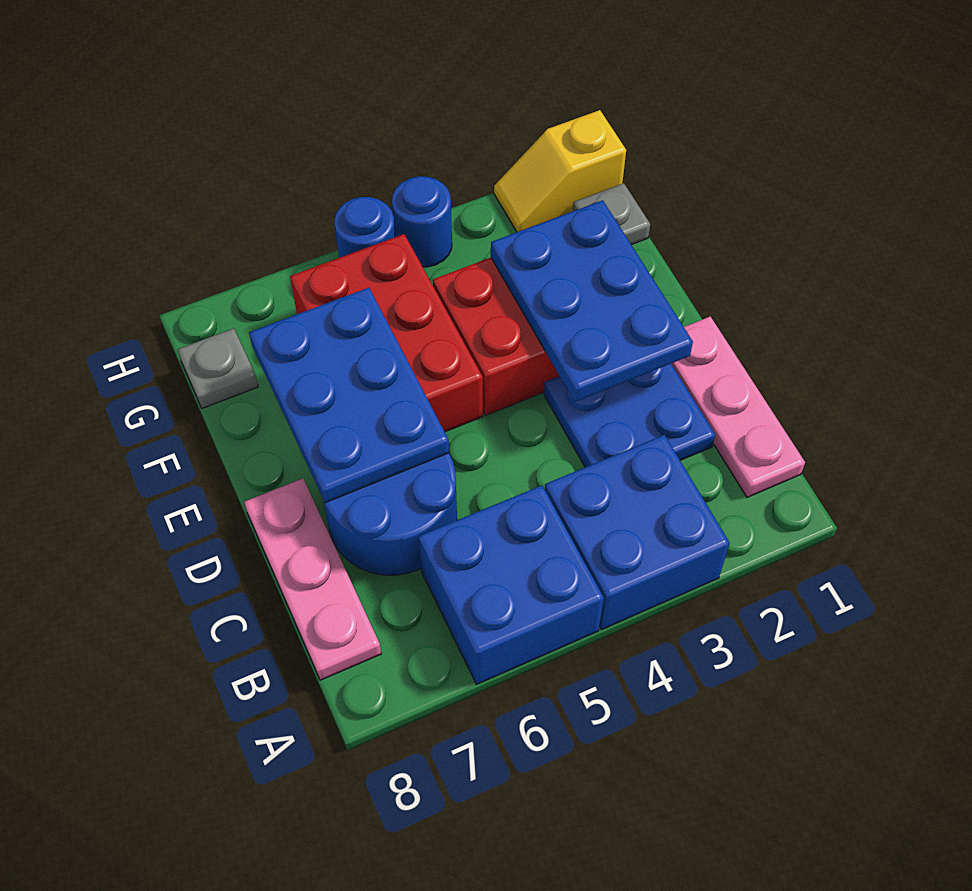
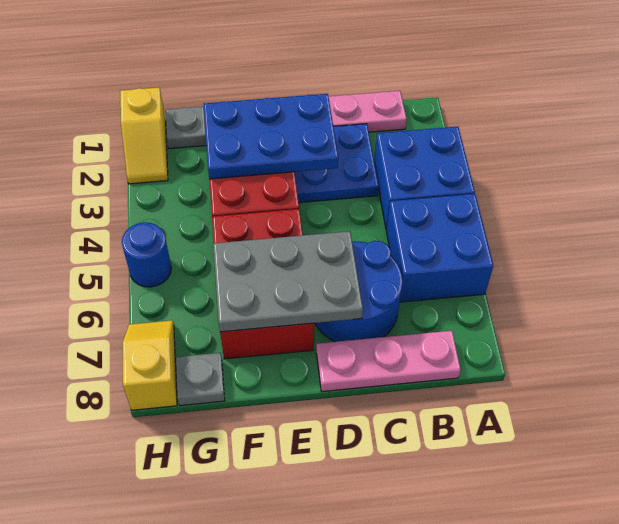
blue 2x3 plate [249,288,449,503] -> grey 2x3 plate [213,231,363,332]
red 2x3 brick [290,234,483,432] -> red 2x3 brick turned to [212,209,314,359]
blue 1x1 round brick [392,176,452,267] -> none
none -> yellow 1x2 slope [122,320,177,410]

